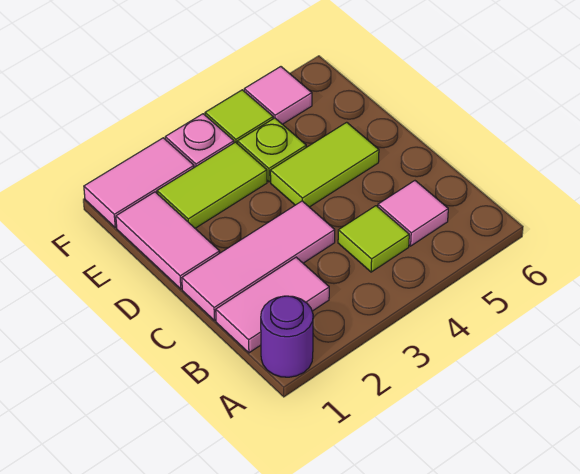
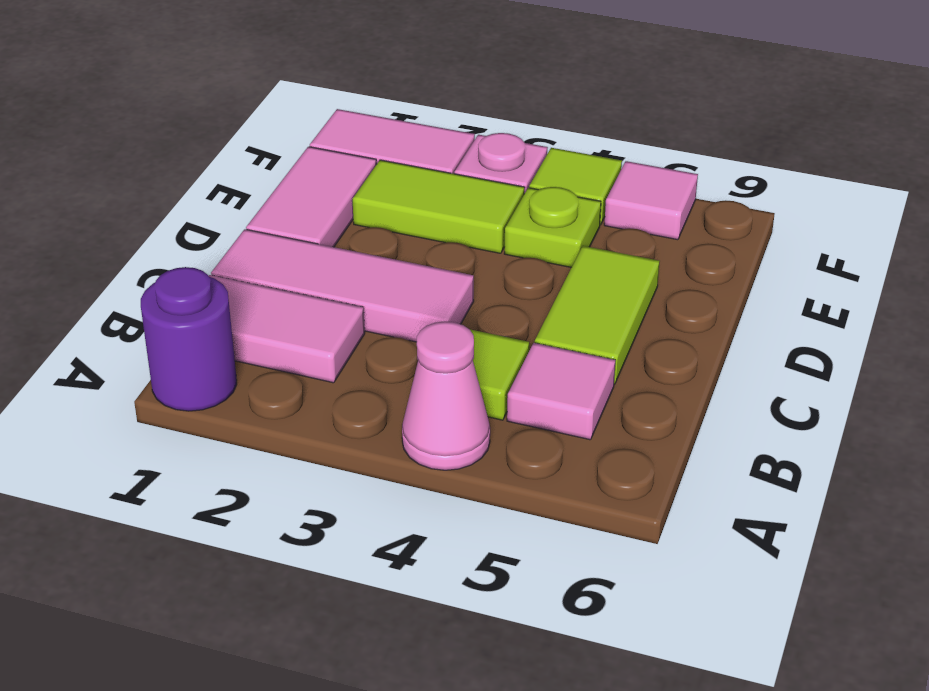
none -> pink 1x1 cone [402,321,490,470]
lime 1x2 tile [270,122,379,207] -> lime 1x2 tile turned to [535,246,660,384]

